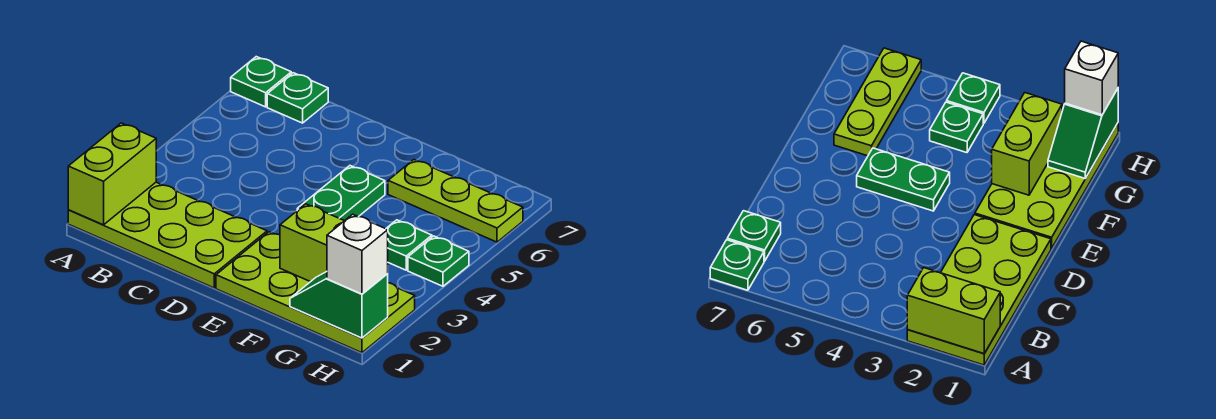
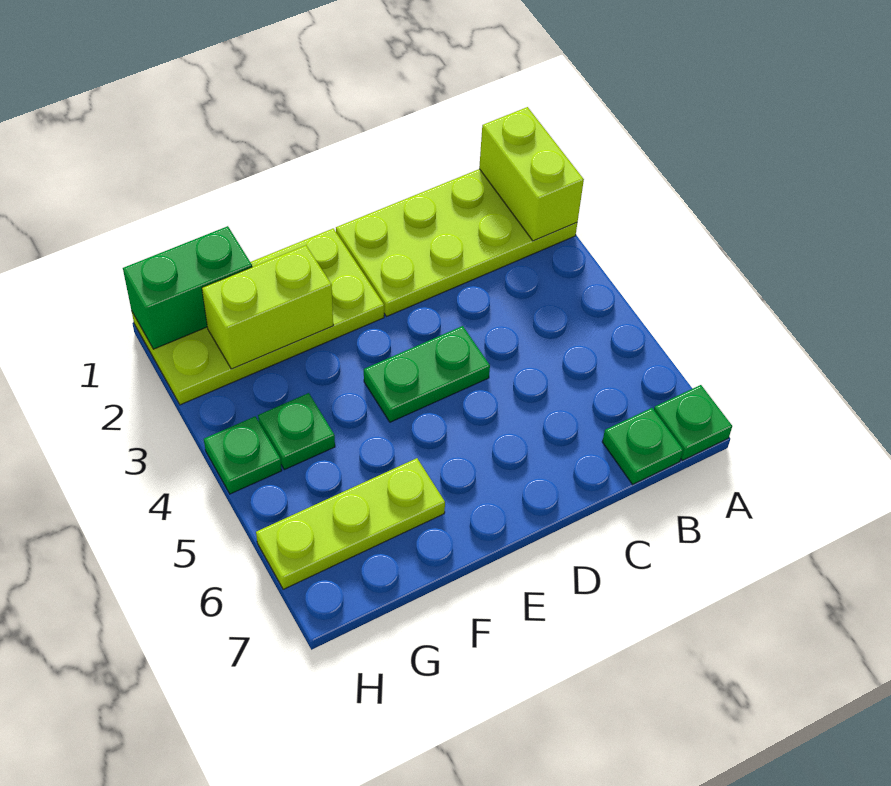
green 1x2 plate [297,166,385,221] -> green 1x2 plate turned to [364,326,490,422]
green 1x2 slope [290,272,388,338] -> green 1x2 brick [123,226,252,349]
white 1x1 brick [327,214,388,294] -> none

